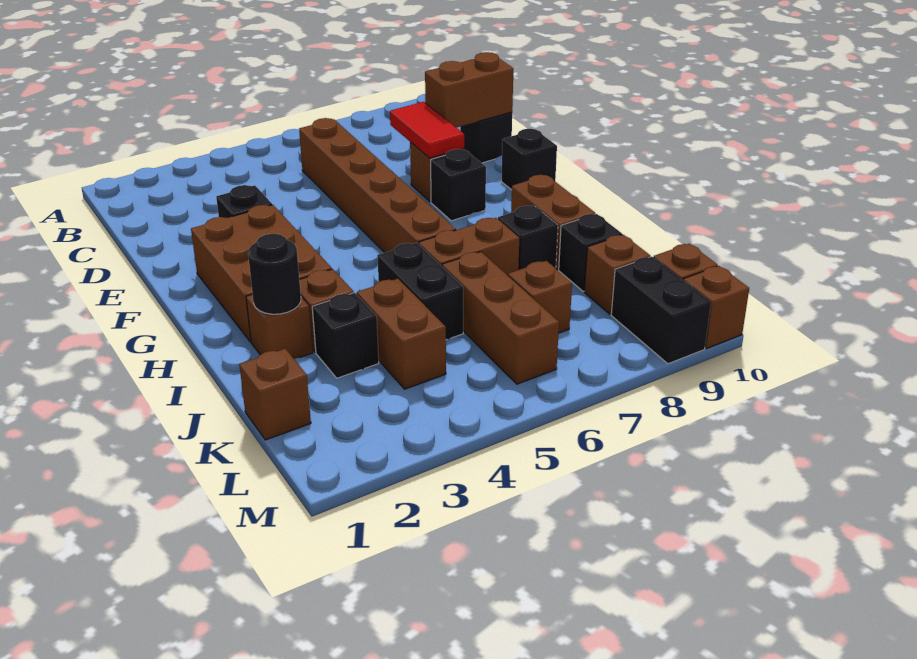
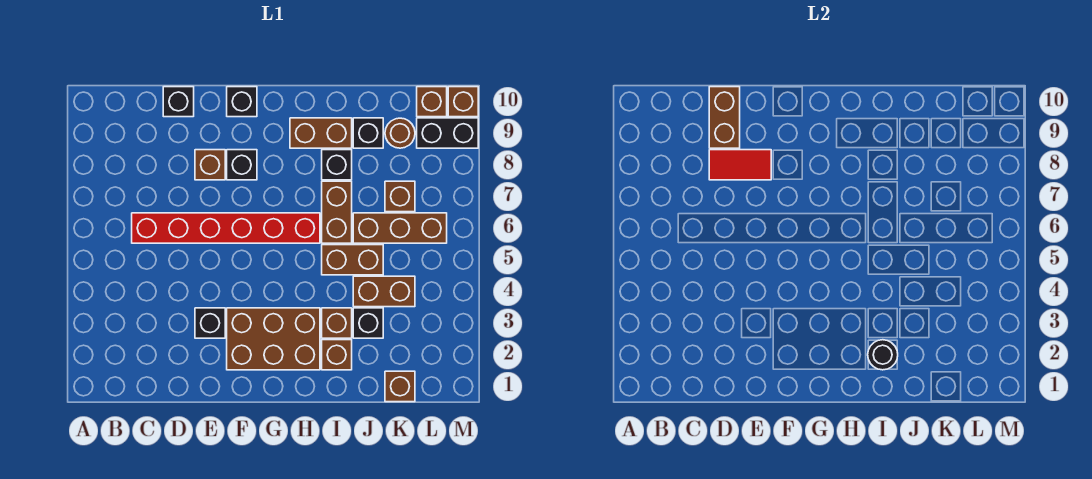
brown 1x6 brick [299,118,456,253] -> red 1x6 brick [132,213,320,243]
black 1x2 brick [377,243,463,340] -> brown 1x2 brick [322,245,383,275]
brown 1x1 brick [584,235,650,314] -> brown 1x1 round brick [385,118,415,148]

